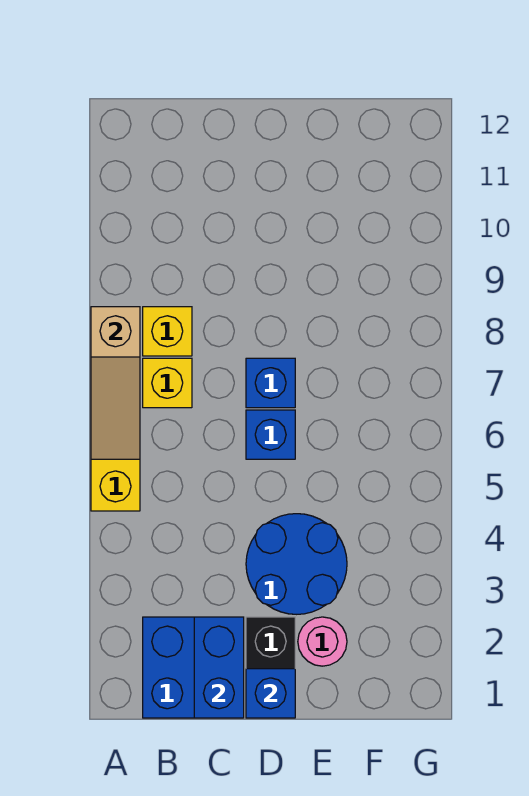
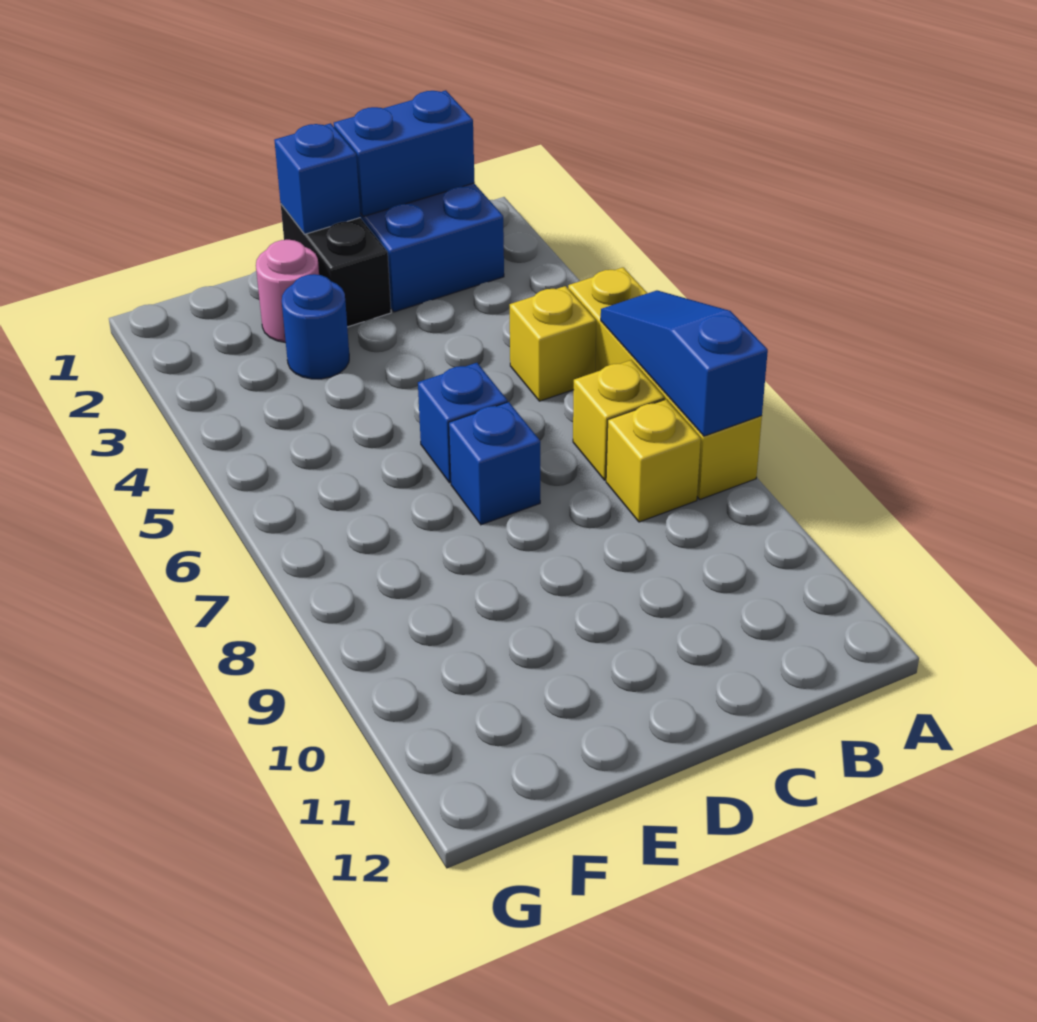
tan 1x3 slope [91,307,140,459] -> blue 1x3 slope [601,290,768,436]
none -> yellow 1x1 brick [510,286,596,401]
blue 1x2 brick [194,617,244,718] -> blue 1x2 brick turned to [334,90,475,217]
blue 2x2 round brick [246,514,347,614] -> blue 1x1 round brick [282,274,349,379]

